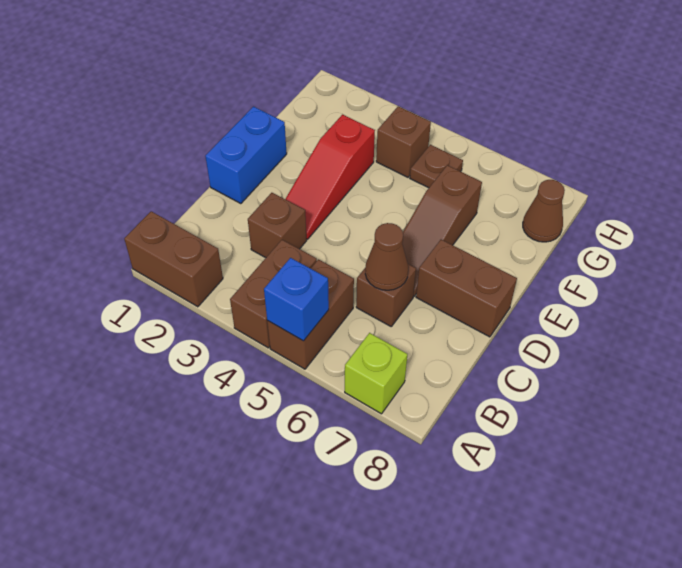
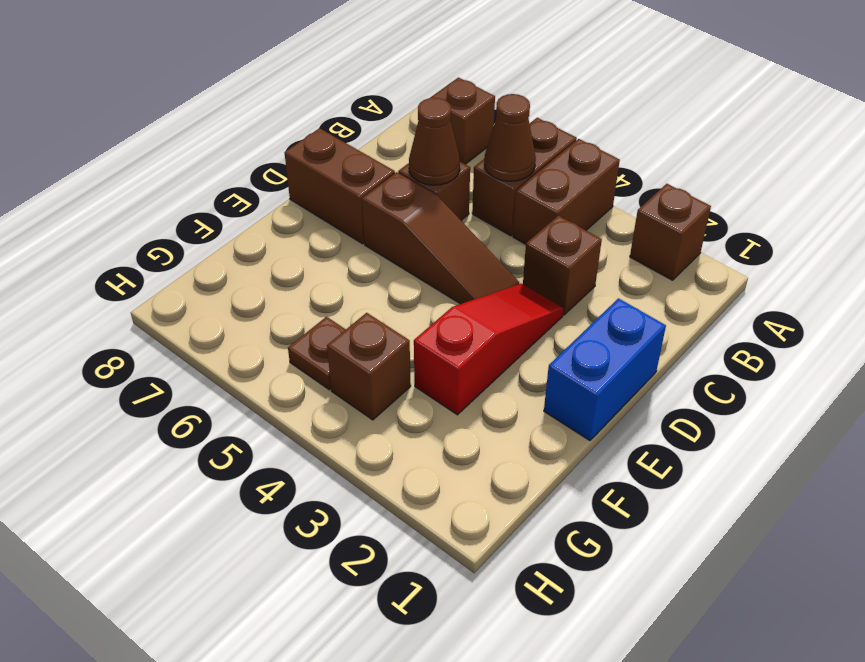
brown 1x2 brick [124,211,223,307] -> brown 1x1 brick [630,184,711,280]
blue 1x1 brick [264,258,329,341] -> none
lime 1x1 brick [345,333,407,414] -> brown 1x1 brick [430,78,495,164]
brown 1x3 slope [402,165,482,296] -> brown 1x3 slope turned to [362,172,519,304]
brown 1x1 cone [523,180,565,242] -> brown 1x1 cone moved to [484,94,536,181]

